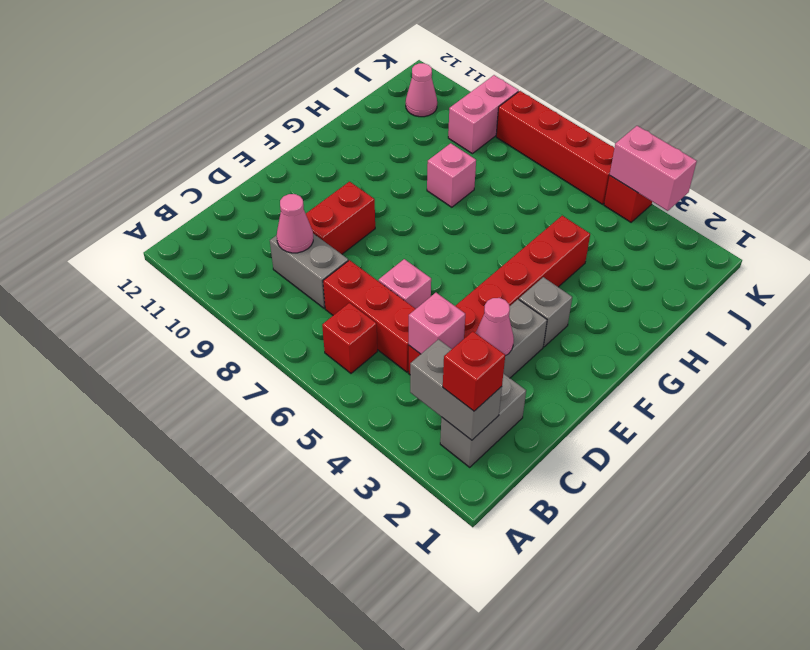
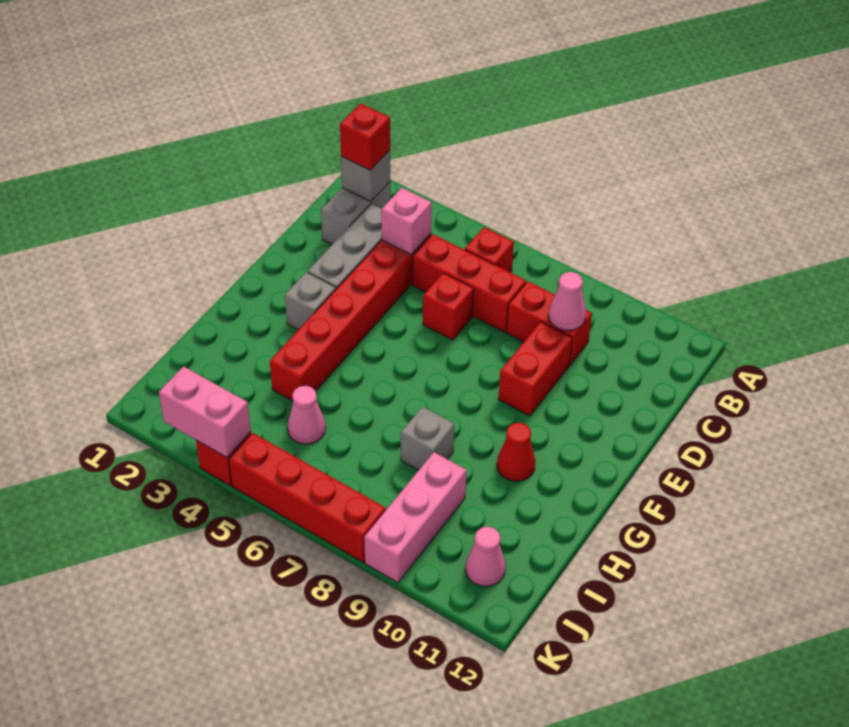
grey 1x2 brick [410,339,502,440] -> grey 1x1 brick [341,150,390,201]
grey 1x2 brick [270,234,348,308] -> red 1x2 brick [507,282,592,365]
pink 1x1 cone [476,298,514,356] -> pink 1x1 cone moved to [288,386,326,444]
pink 1x1 brick [379,259,431,309] -> red 1x1 brick [423,273,474,340]
none -> red 1x1 cone [497,423,535,481]
pink 1x1 brick [427,143,476,207] -> grey 1x1 brick [401,407,454,470]
pink 1x2 brick [448,75,519,154] -> pink 1x3 brick [364,452,467,583]

